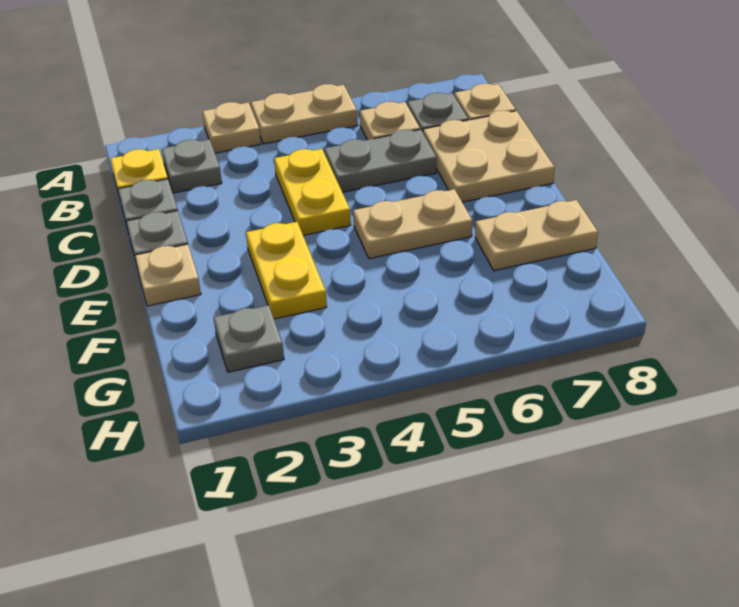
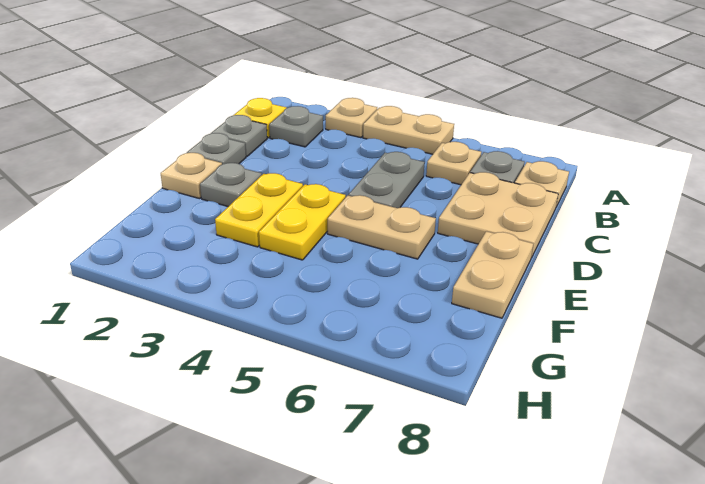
yellow 1x2 plate [274,149,351,235] -> yellow 1x2 plate moved to [259,184,346,260]
grey 1x2 plate [325,129,437,192] -> grey 1x2 plate turned to [349,152,425,208]
tan 1x2 plate [475,200,598,271] -> tan 1x2 plate turned to [452,231,533,318]
grey 1x1 plate [214,305,284,372] -> grey 1x1 plate moved to [200,163,262,206]

